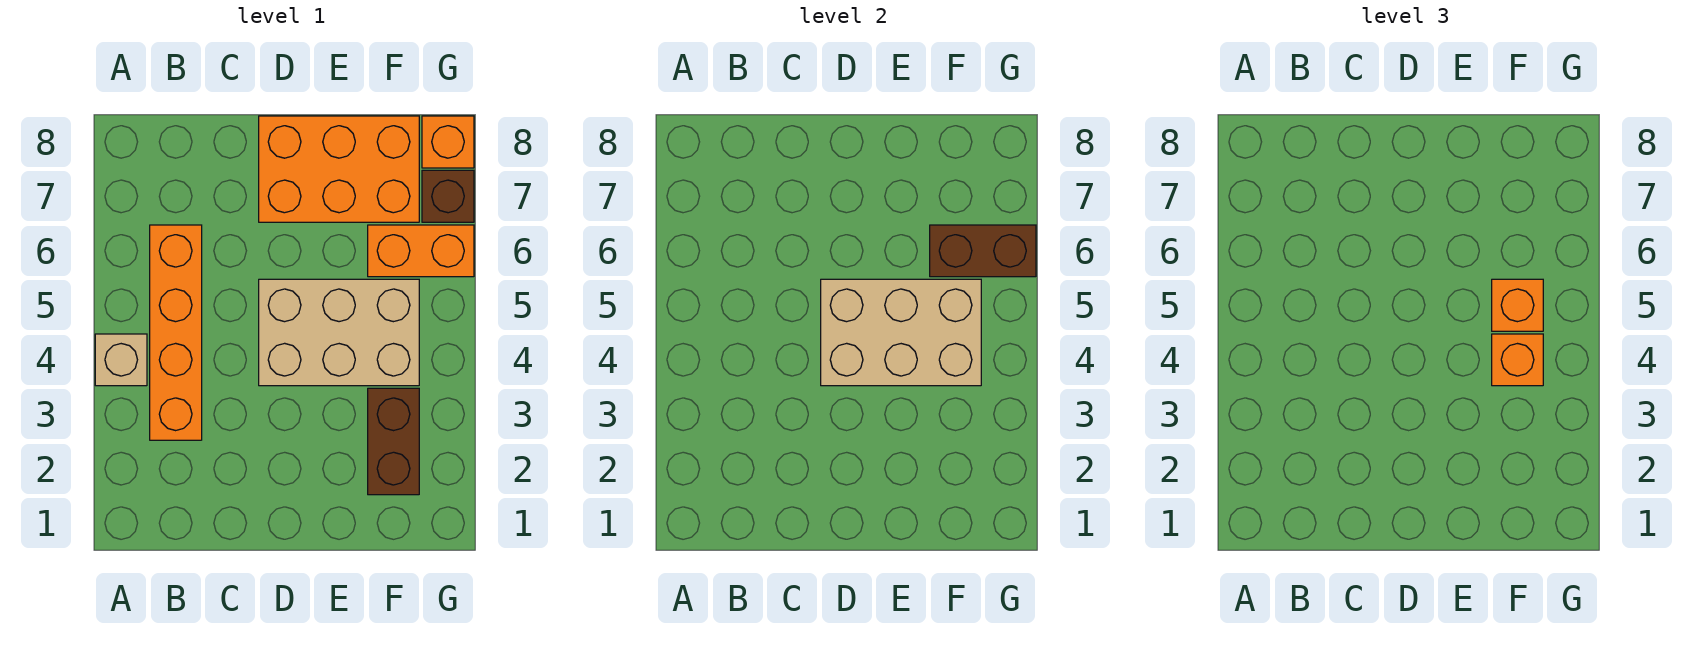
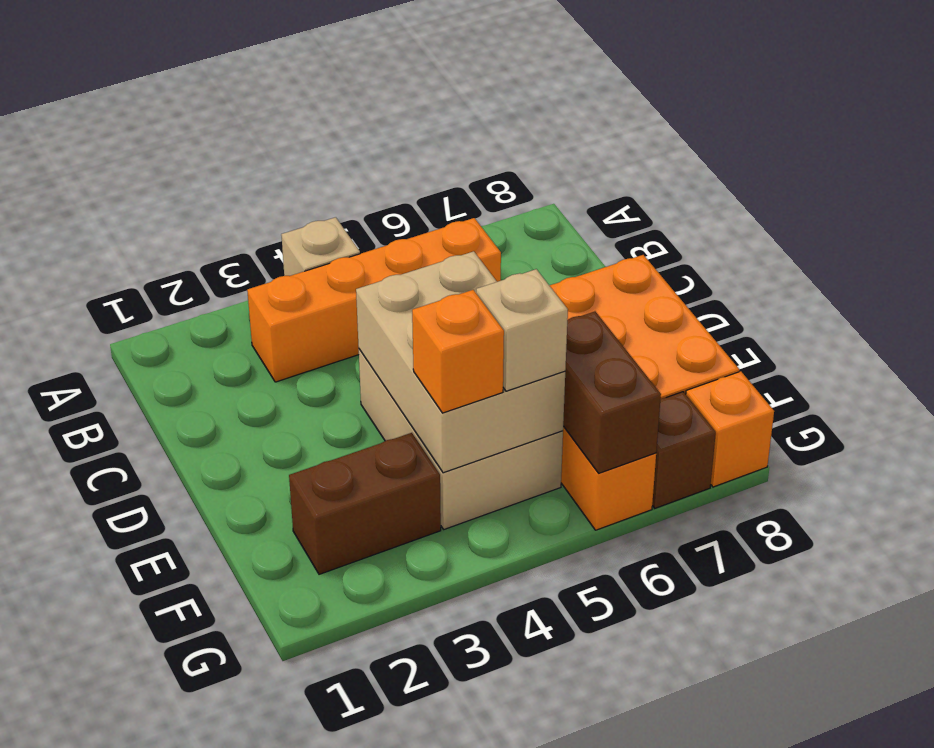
orange 1x1 brick [1492,279,1543,331] -> tan 1x1 brick [476,269,568,391]

